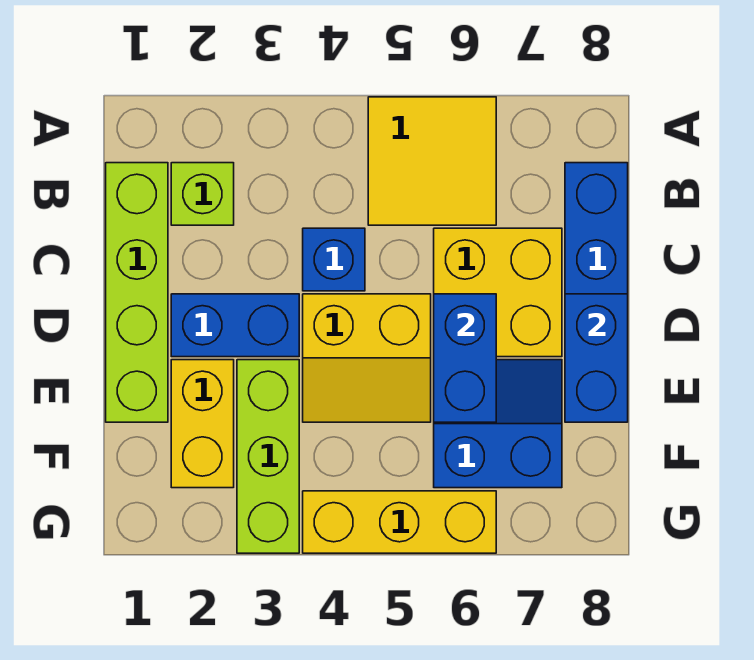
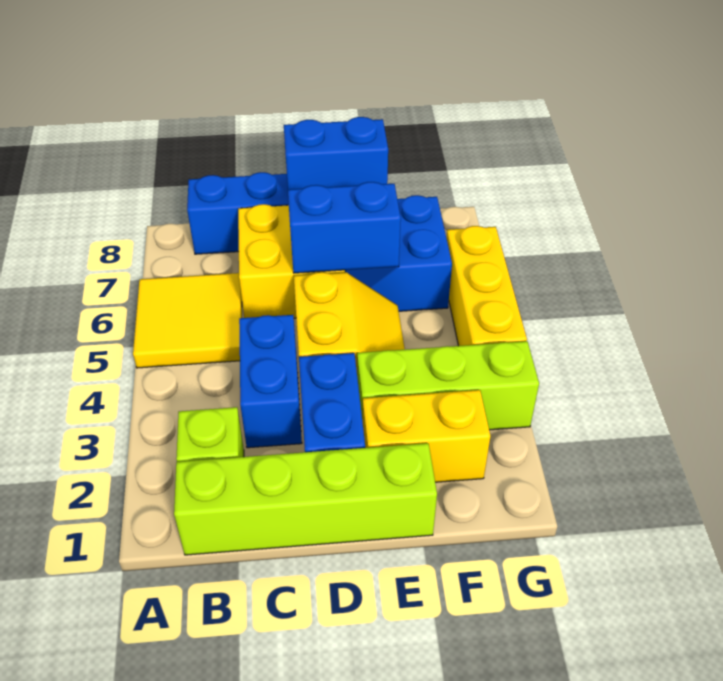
blue 1x1 brick [303,228,365,291] -> blue 1x2 brick [239,315,302,448]

